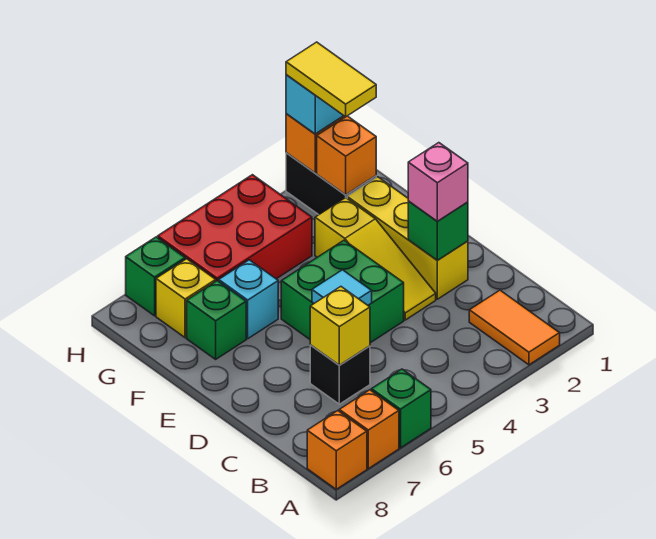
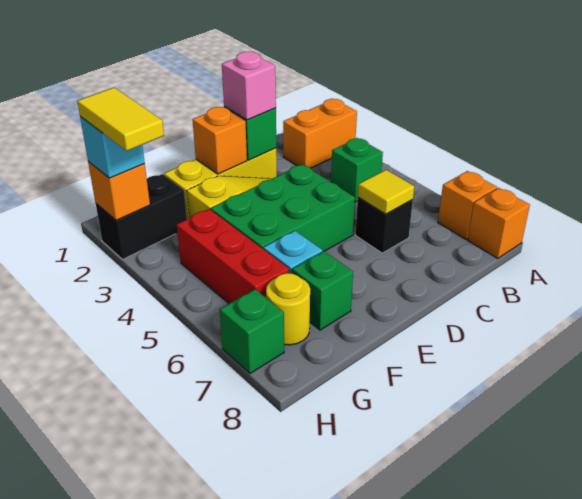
orange 1x2 tile [469,290,560,365] -> orange 1x2 brick [283,99,357,168]
green 1x1 brick [371,369,431,448] -> green 1x1 brick moved to [331,138,383,202]
yellow 1x1 brick [310,287,370,365] -> yellow 1x1 tile [358,170,414,214]
green 2x2 brick [281,240,404,343] -> green 2x3 brick [211,164,355,252]
cyan 1x1 tile [312,270,372,305] -> none
orange 1x1 brick [317,116,376,195] -> orange 1x1 brick moved to [192,107,247,174]
yellow 1x2 tile [286,42,376,117] -> yellow 1x2 tile turned to [77,88,164,151]
red 2x3 brick [158,175,312,281] -> red 1x3 brick [177,209,289,304]
yellow 1x1 brick [156,259,216,338] -> yellow 1x1 round brick [266,273,310,345]

